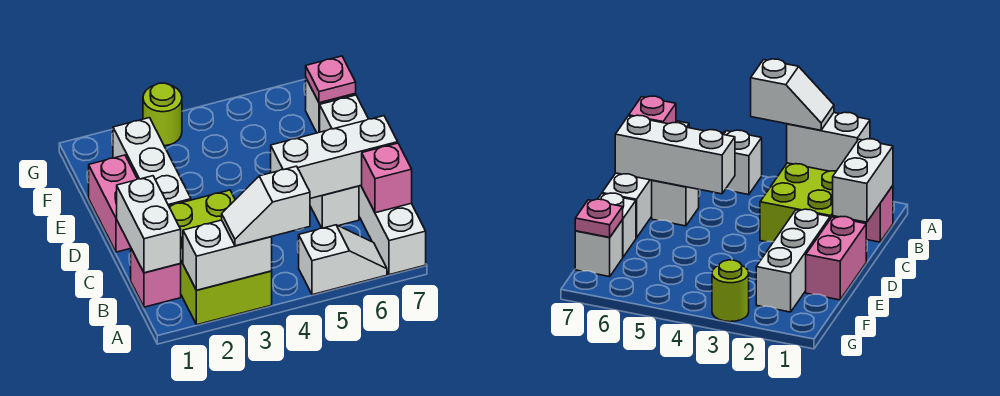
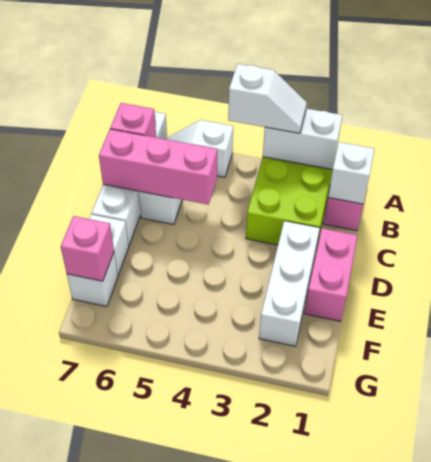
white 1x2 brick [117,176,181,273] -> white 1x1 brick [328,142,374,204]
white 1x3 brick [271,116,398,198] -> pink 1x3 brick [99,129,217,205]
pink 1x1 plate [306,56,356,103] -> pink 1x1 brick [61,216,114,281]
lime 1x1 round brick [143,83,182,146] -> none

